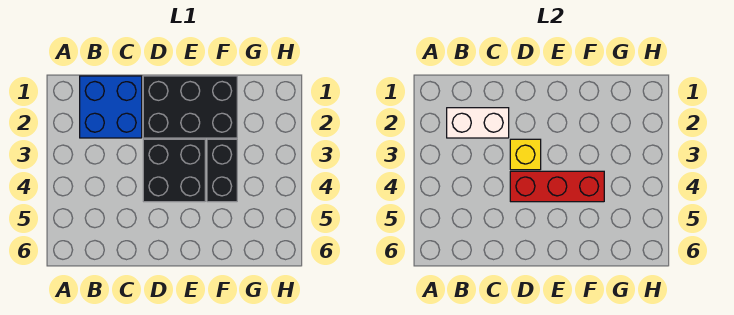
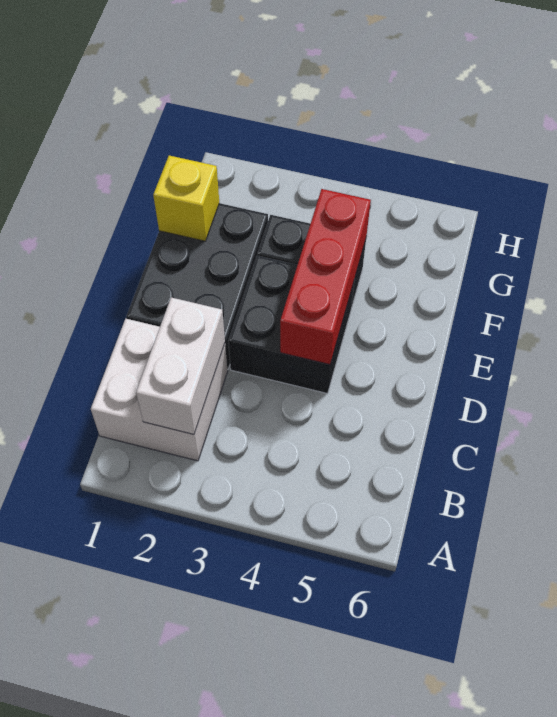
blue 2x2 brick [80,76,142,138] -> white 2x2 brick [91,319,228,461]
yellow 1x1 brick [510,139,541,170] -> yellow 1x1 brick moved to [153,156,219,241]

